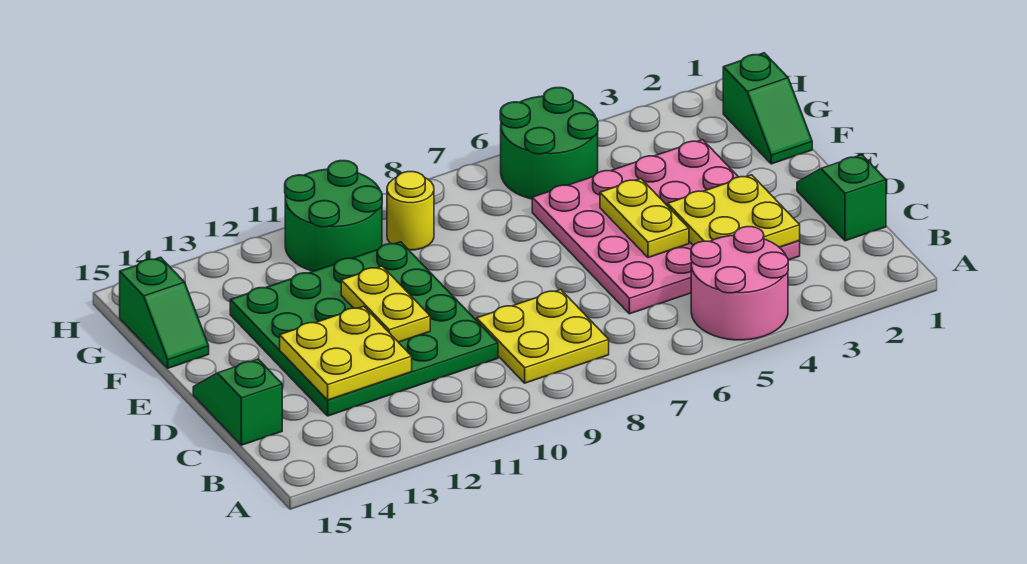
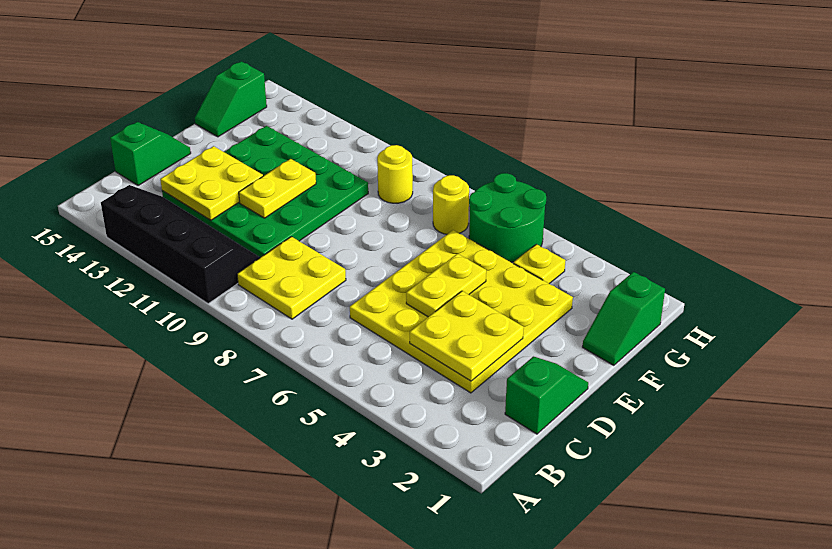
pink 2x2 round brick [691,227,788,340] -> none
none -> black 2x4 slope [101,185,260,304]
pink 4x4 plate [532,140,800,314] -> yellow 4x4 plate [350,230,573,393]
none -> yellow 1x1 plate [513,244,565,284]
none -> yellow 1x1 round brick [433,175,469,234]
green 2x2 round brick [285,161,382,271] -> none

